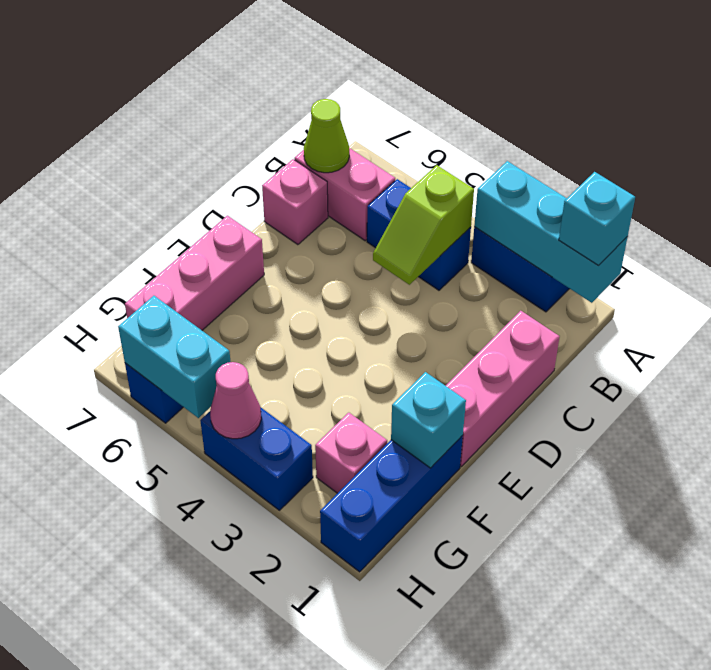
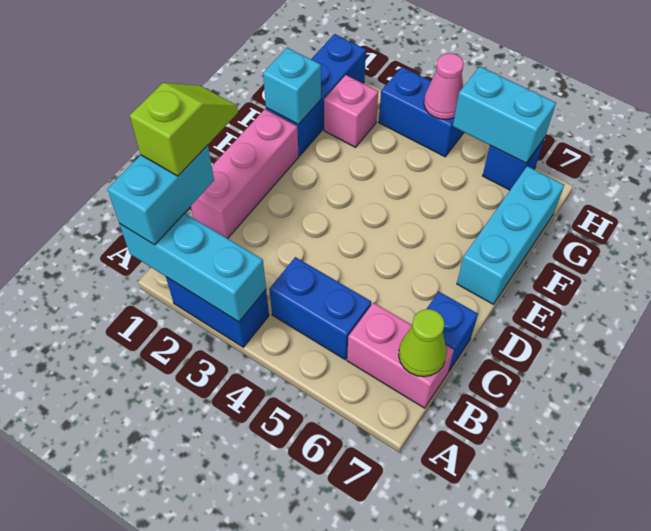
cyan 1x1 brick [559,172,635,265] -> cyan 1x2 brick [107,145,214,245]
lime 1x2 slope [373,165,474,285] -> lime 1x2 slope moved to [130,83,238,176]
pink 1x1 brick [262,159,328,245] -> blue 1x1 brick [427,292,478,372]
pink 1x3 brick [125,216,264,330] -> cyan 1x3 brick [457,166,564,304]

